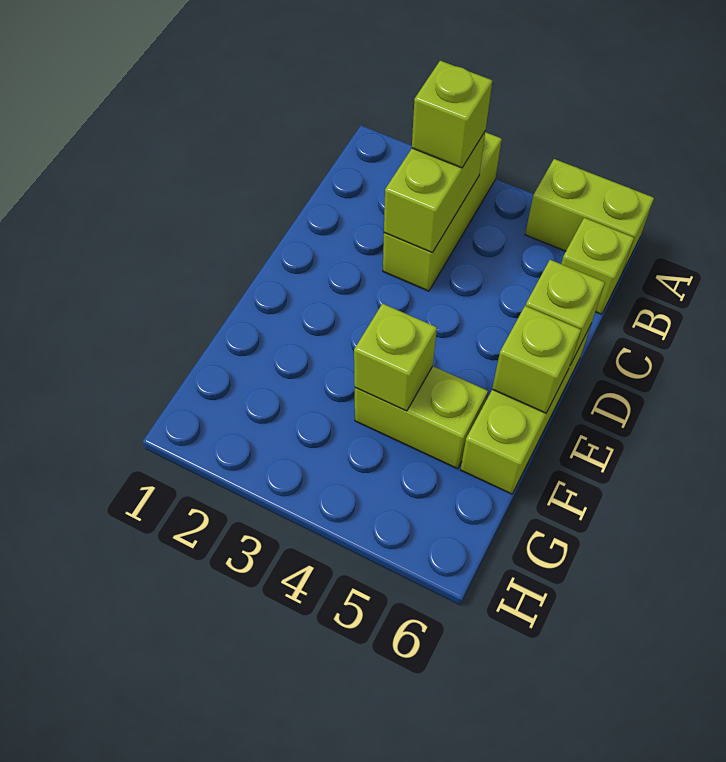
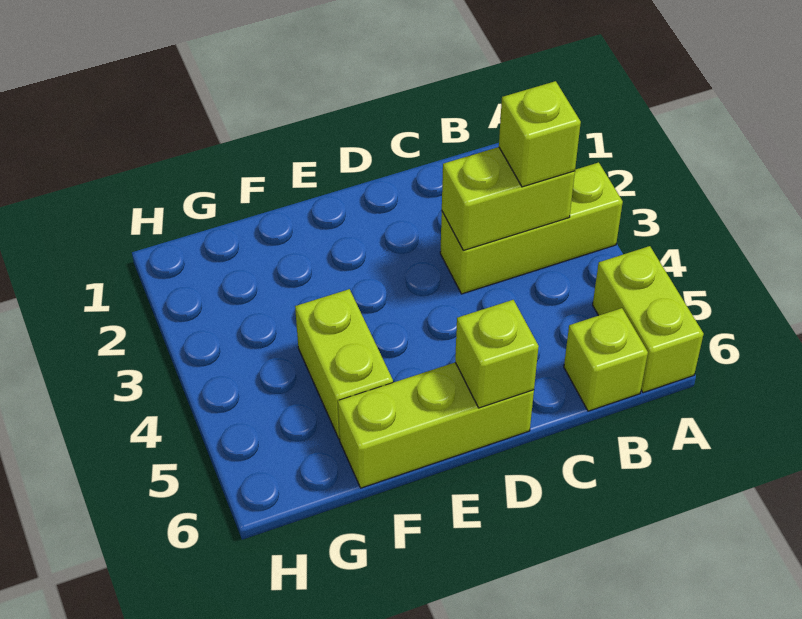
lime 1x1 brick [492,306,581,413] -> none
lime 1x1 brick [354,304,437,411] -> none

